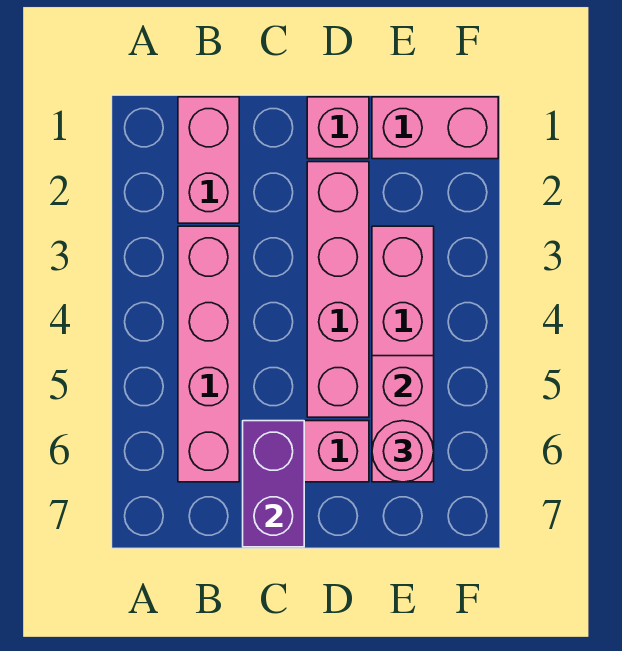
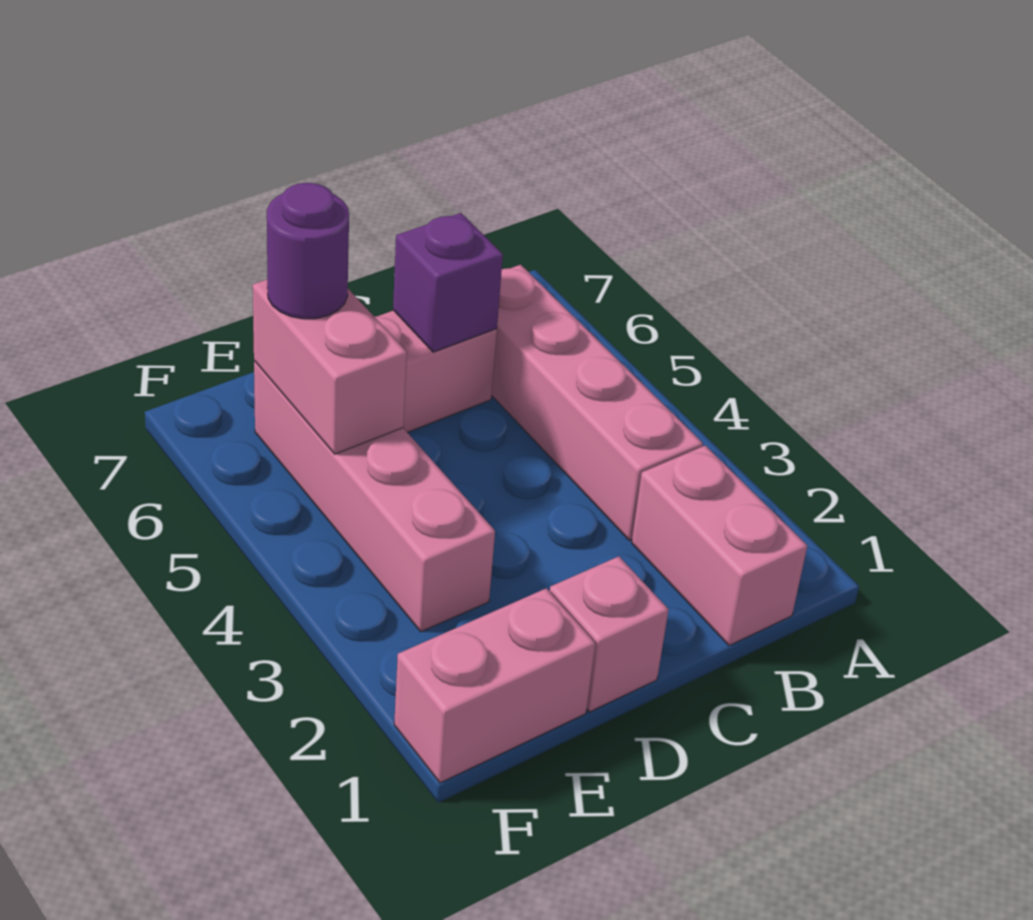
purple 1x2 brick [243,421,304,547] -> purple 1x1 brick [393,213,503,352]
pink 1x4 brick [307,162,369,417] -> none
pink 1x1 round brick [372,421,434,482] -> purple 1x1 round brick [267,183,349,319]

